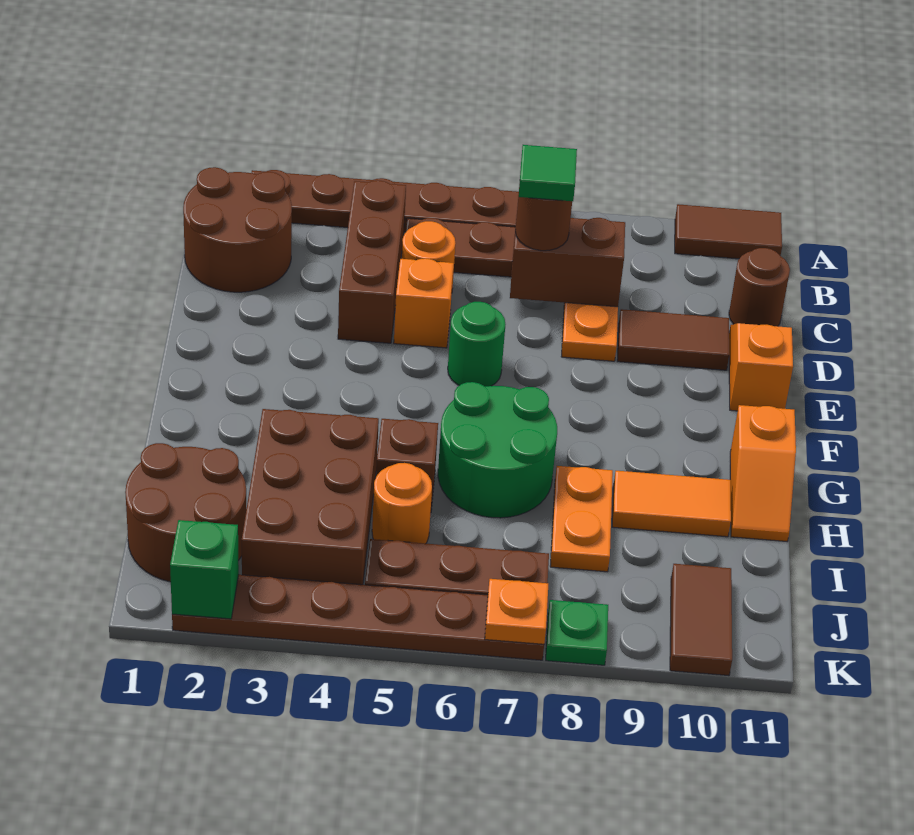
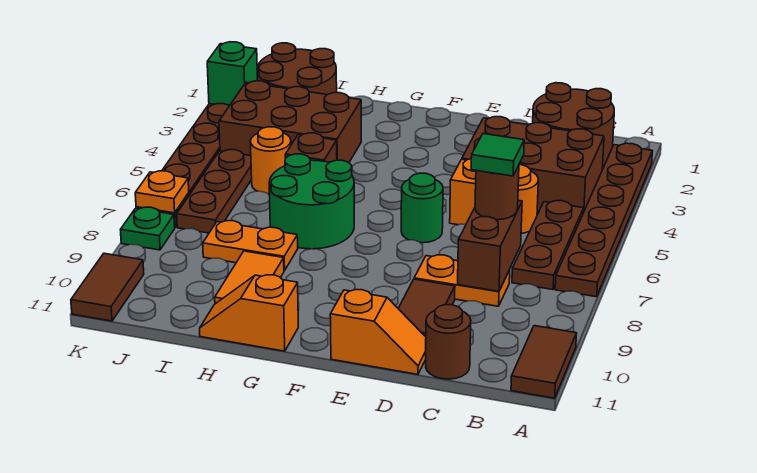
brown 1x3 brick [338,181,406,343] -> brown 2x3 brick [462,117,604,214]
brown 1x2 tile [670,564,732,676] -> brown 1x2 tile turned to [71,253,144,321]

